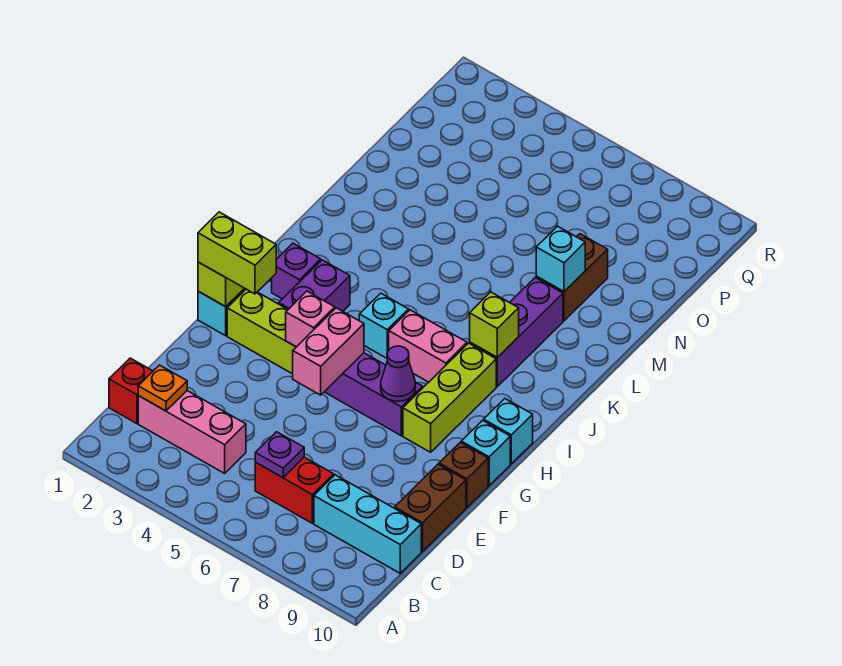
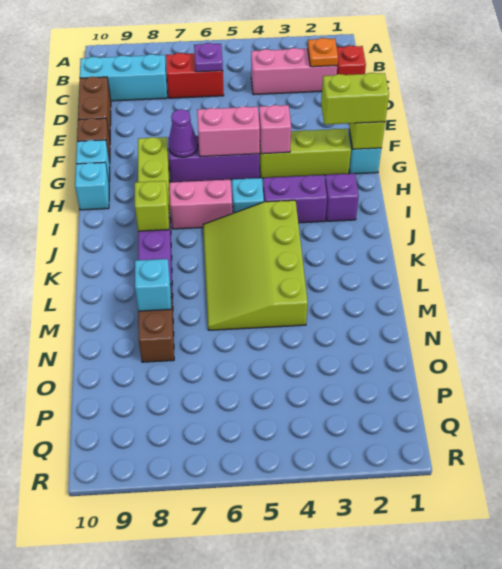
pink 1x2 brick [293,308,364,395] -> pink 1x2 brick turned to [197,106,260,157]
purple 1x2 brick [279,260,350,311] -> purple 1x2 brick turned to [263,175,327,223]
none -> lime 3x4 slope [203,200,308,330]

